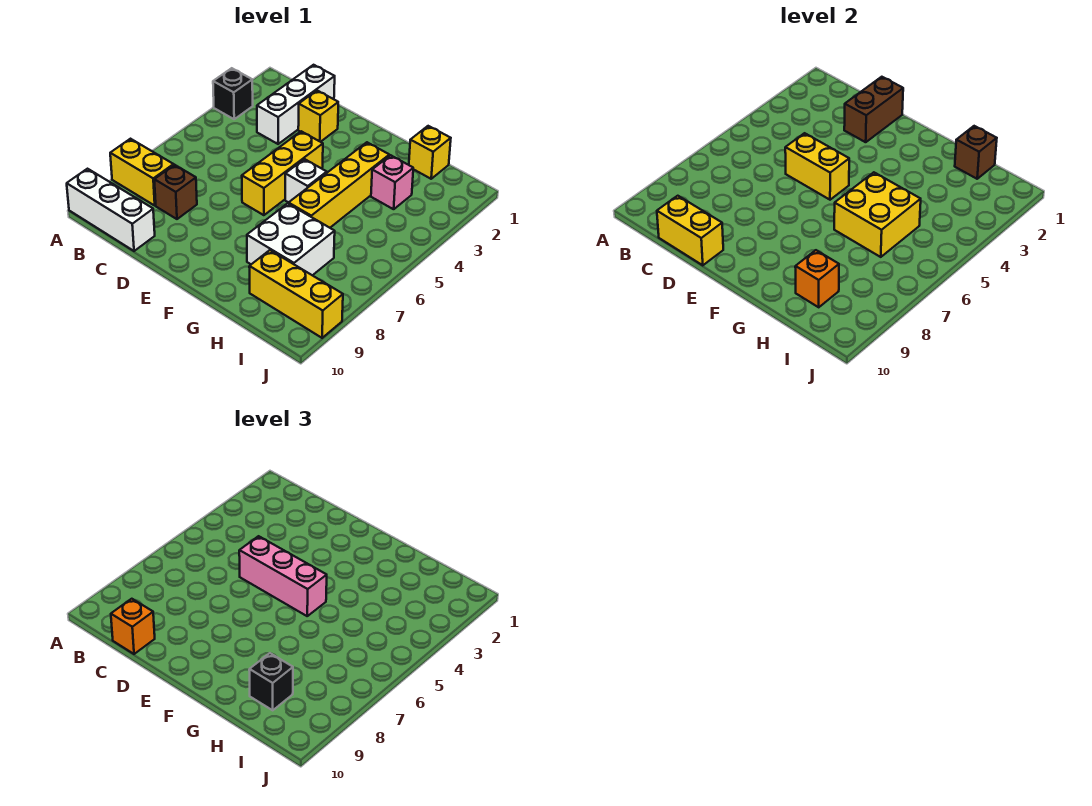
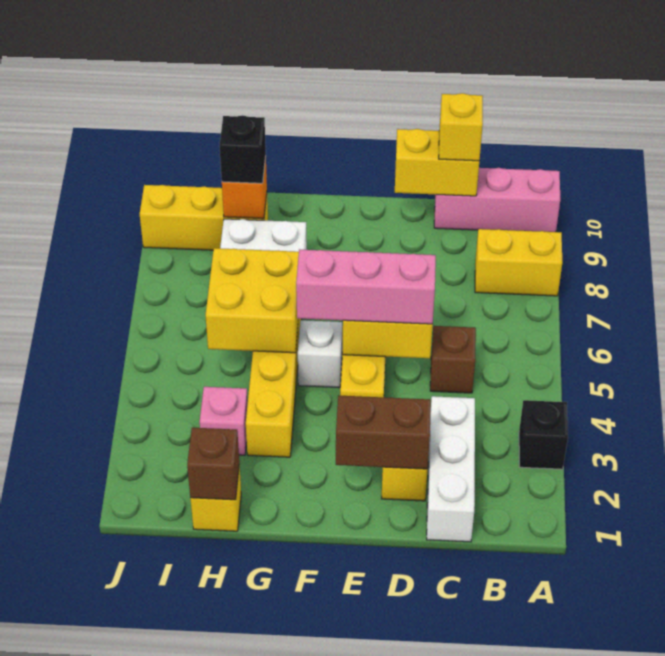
white 1x3 brick [67,169,155,251] -> pink 1x3 brick [434,168,560,232]
brown 1x1 brick [154,165,197,219] -> brown 1x1 brick moved to [430,326,476,393]
orange 1x1 brick [111,599,155,654] -> yellow 1x1 brick [439,93,483,161]
brown 1x2 brick [844,77,903,142] -> brown 1x2 brick turned to [336,396,431,469]

